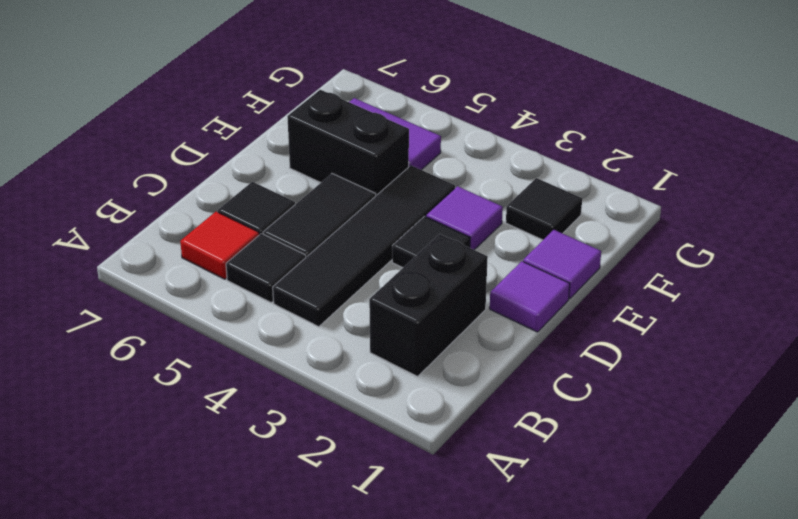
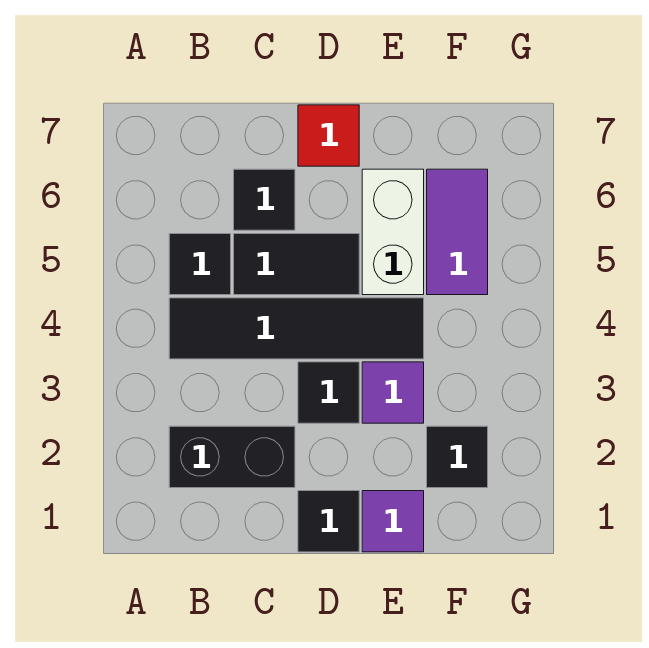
red 1x1 tile [180,212,259,279] -> red 1x1 tile moved to [298,105,359,166]
purple 1x1 tile [490,261,570,332] -> black 1x1 tile [298,491,359,552]
black 1x2 brick [287,90,409,196] -> white 1x2 brick [362,169,424,295]

